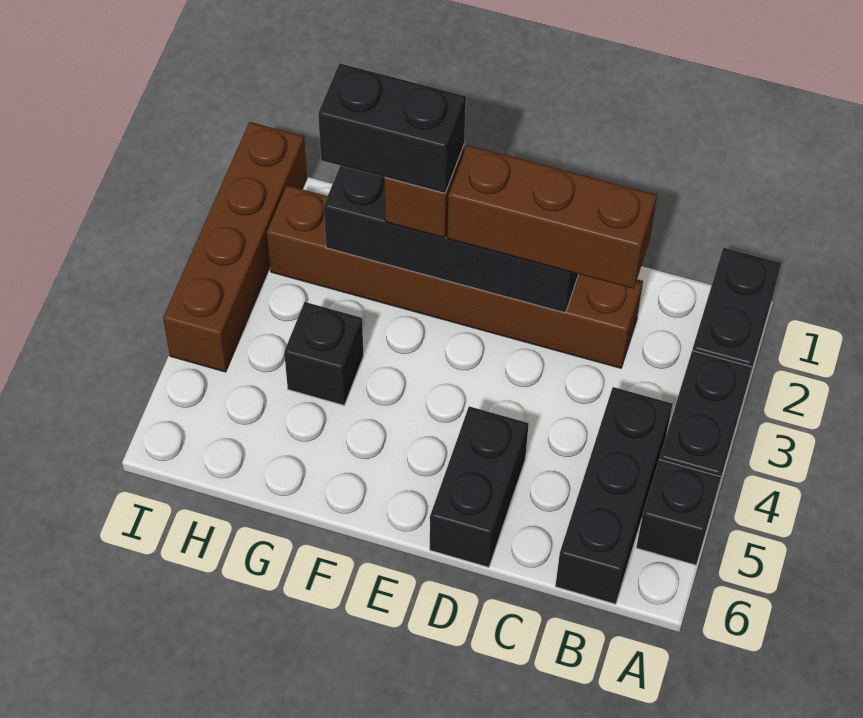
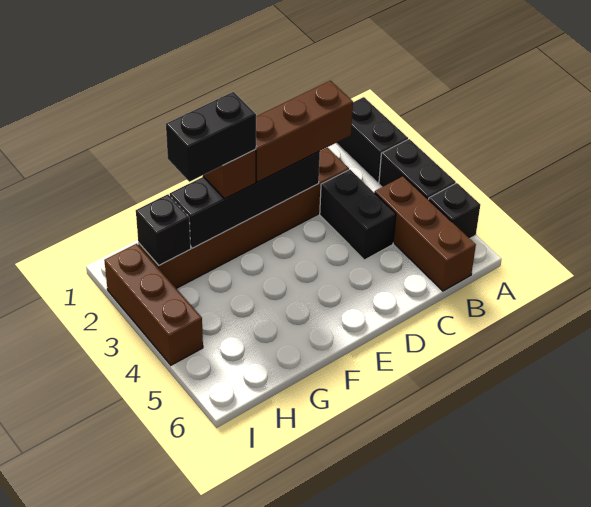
black 1x3 brick [555,387,672,604] -> brown 1x3 brick [375,176,476,291]
black 1x2 brick [430,406,529,567] -> black 1x2 brick moved to [320,170,396,260]
black 1x1 brick [284,302,363,405] -> black 1x1 brick moved to [136,194,191,265]
brown 1x4 brick [163,122,307,372] -> brown 1x3 brick [104,244,203,365]

